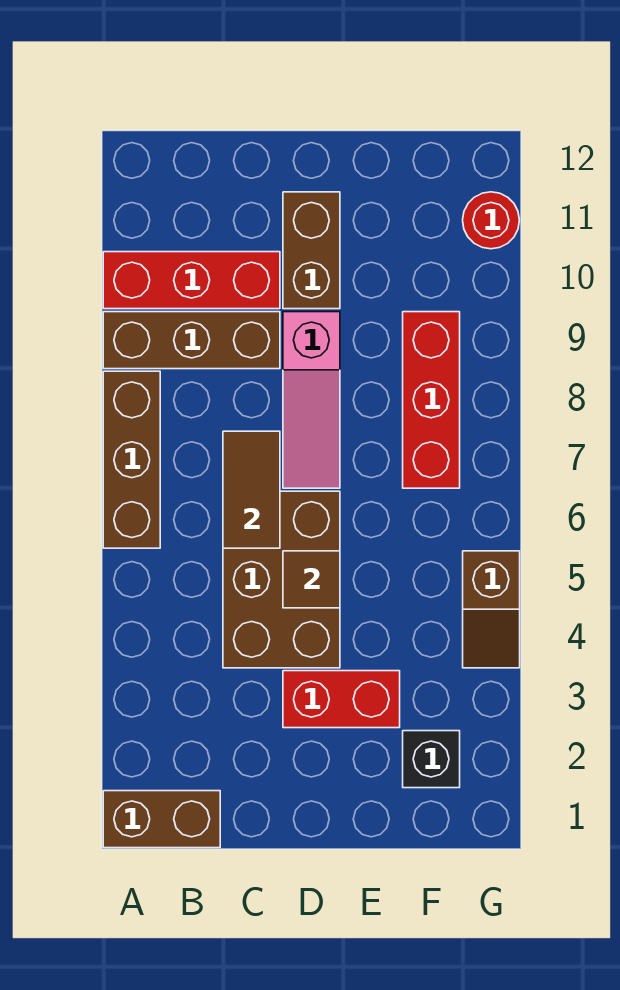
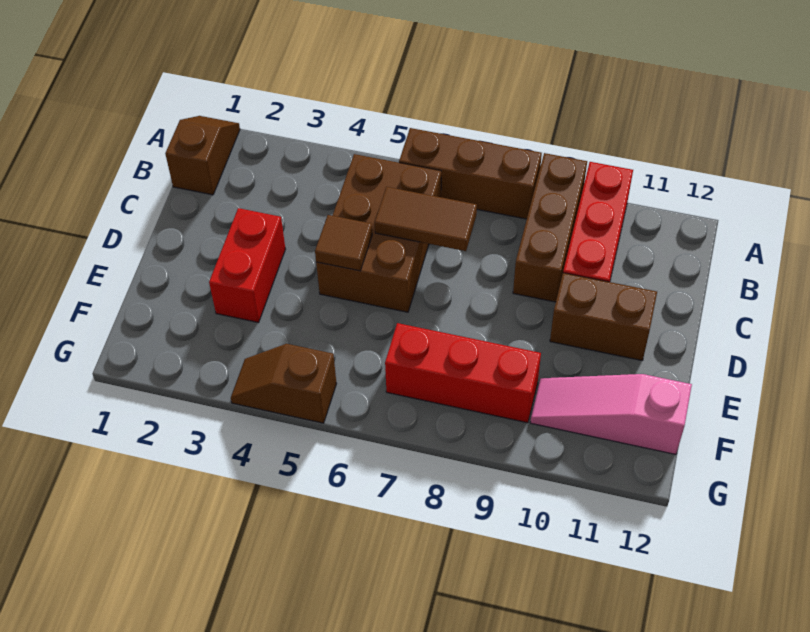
brown 1x2 brick [103,791,220,848] -> brown 1x2 slope [165,116,240,195]
brown 2x3 brick [223,491,340,668] -> brown 2x3 brick turned to [316,154,441,312]
pink 1x3 slope [283,312,340,488] -> pink 1x3 slope moved to [531,374,692,454]
black 1x1 brick [403,731,460,788] -> none
red 1x1 round brick [463,192,519,249] -> none

